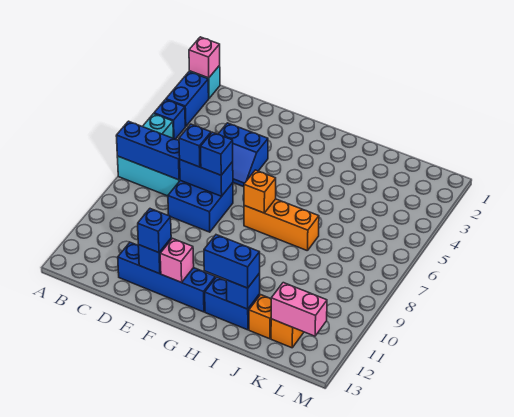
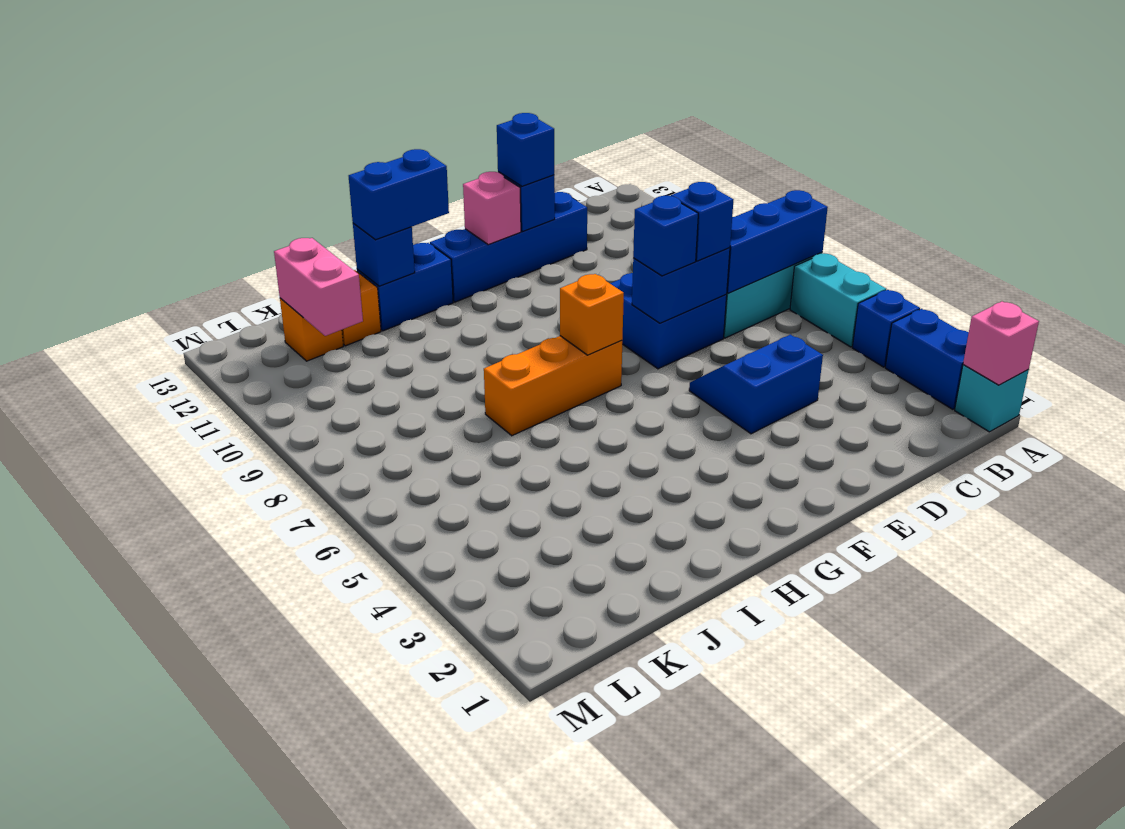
pink 1x2 brick [271,283,327,336] -> pink 1x2 brick turned to [274,238,363,336]

